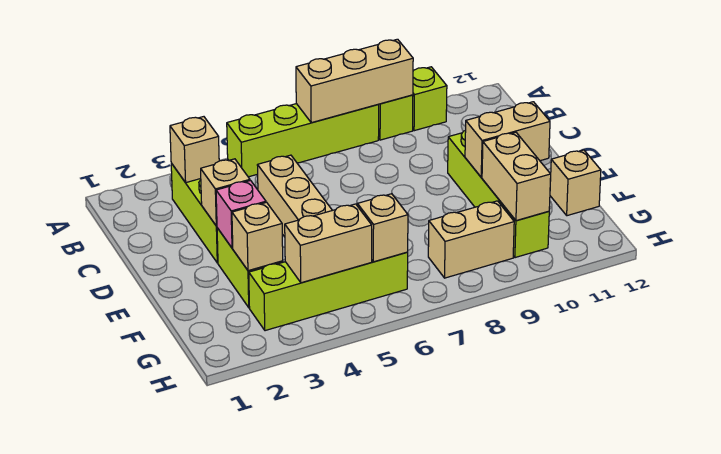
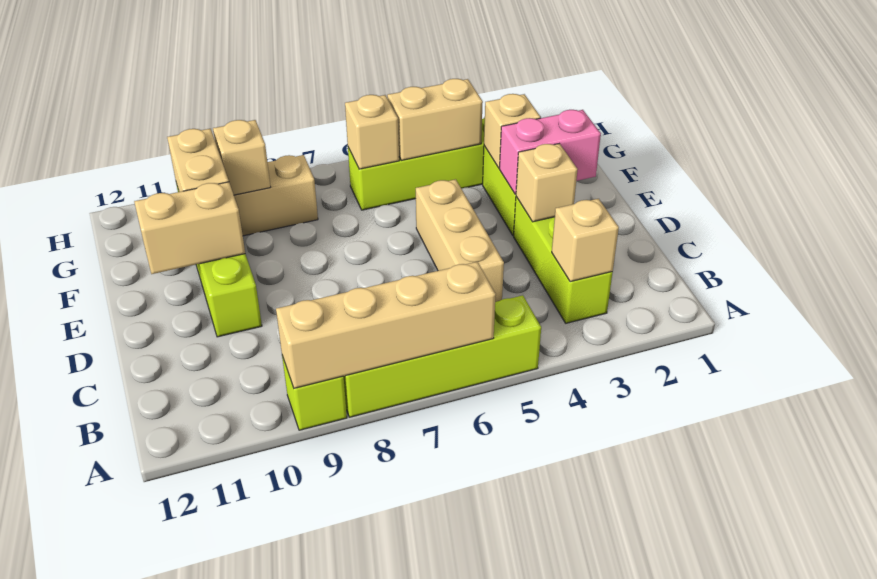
tan 1x3 brick [296,39,413,123] -> tan 1x4 brick [276,262,496,388]
lime 1x1 brick [413,67,447,131] -> none
pink 1x1 brick [216,181,266,248] -> pink 1x2 brick [499,110,601,194]
tan 1x1 brick [550,150,601,216] -> tan 1x1 brick moved to [213,120,271,195]

